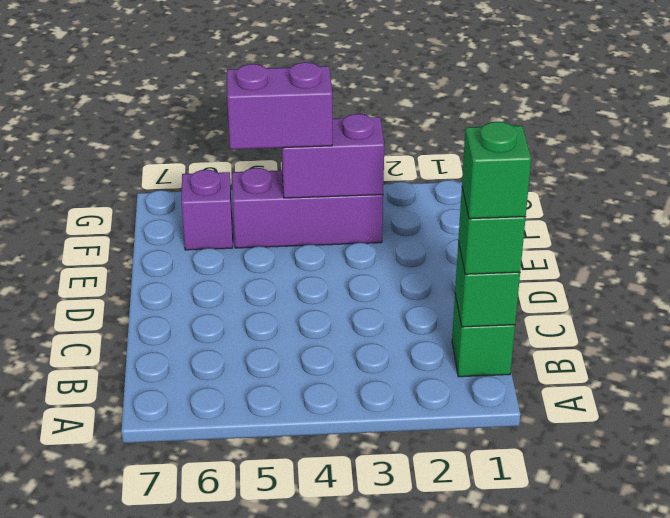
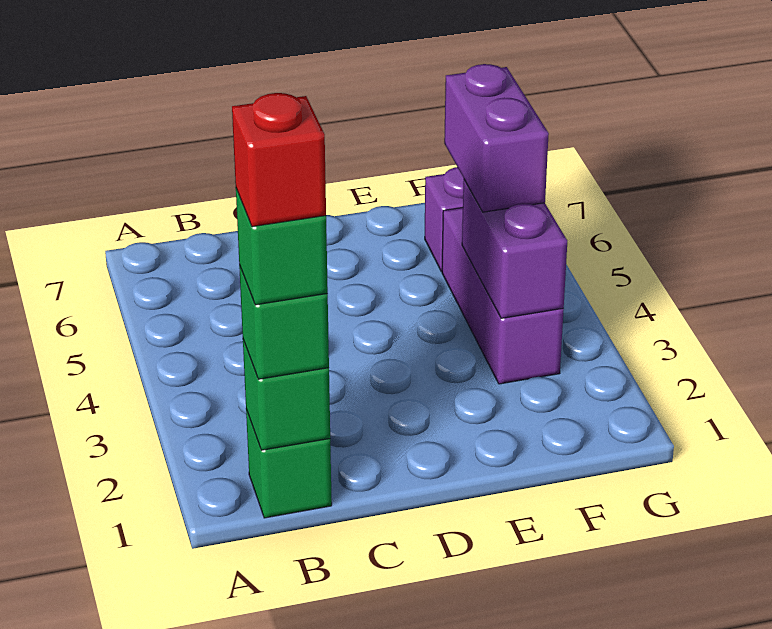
none -> red 1x1 brick [232,93,326,227]

